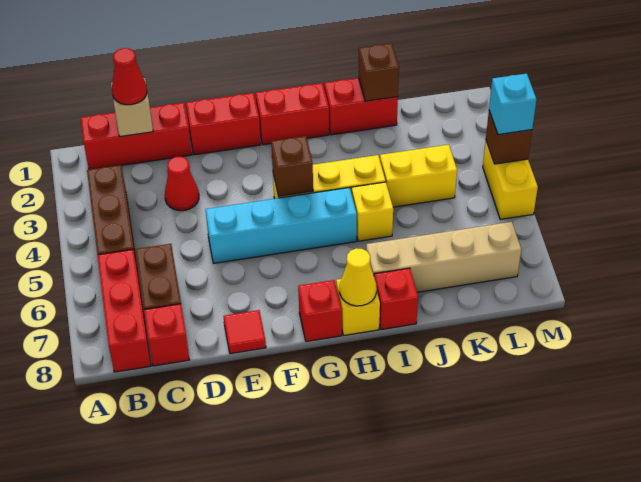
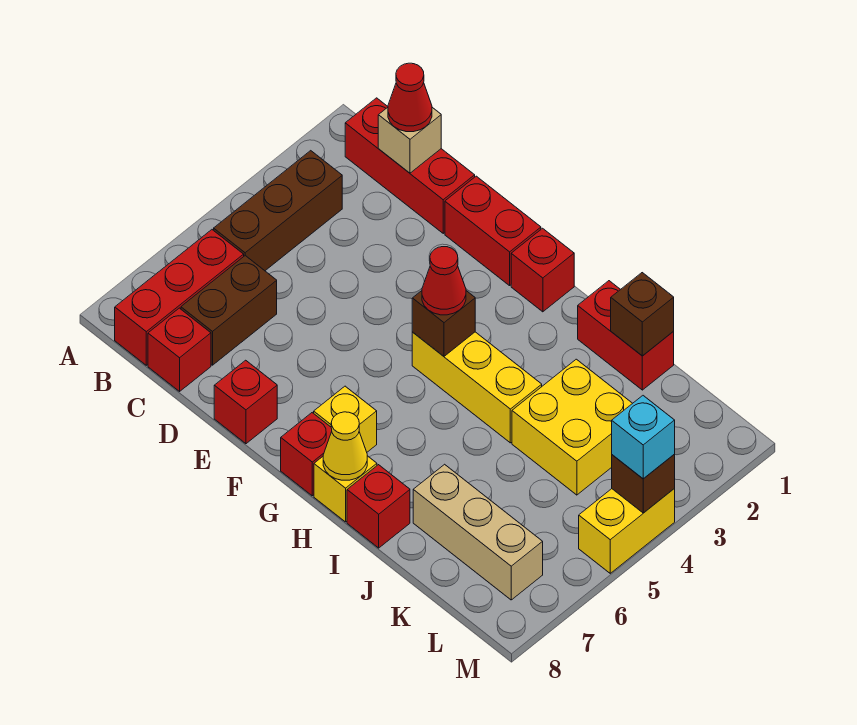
red 1x1 cone [165,157,199,211] -> red 1x1 cone moved to [422,247,466,315]
cyan 1x4 brick [205,187,357,263] -> none
red 1x1 tile [224,310,266,354] -> red 1x1 brick [214,360,277,444]
red 1x2 brick [256,83,329,145] -> red 1x1 brick [511,228,574,312]
yellow 1x1 brick [352,182,393,241] -> yellow 1x1 brick moved to [314,386,377,452]
tan 1x4 brick [366,222,521,292] -> tan 1x3 brick [413,464,543,600]
yellow 1x2 brick [380,145,457,207] -> yellow 2x2 brick [512,359,633,495]

